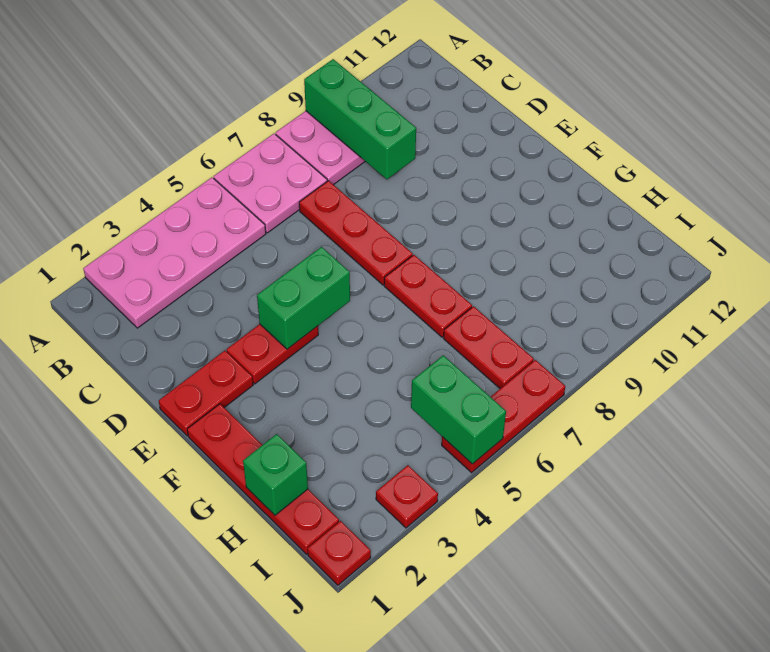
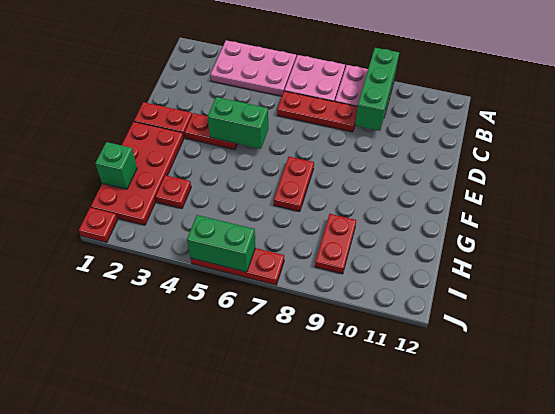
pink 2x4 plate [83,177,266,328] -> pink 2x3 plate [210,40,296,96]
red 1x3 plate [299,181,412,285] -> red 1x3 plate turned to [277,91,358,132]
red 1x4 plate [187,404,339,554] -> red 2x4 plate [91,122,184,225]
red 1x2 plate [444,306,534,389] -> red 1x2 plate moved to [315,214,356,274]
green 1x2 brick [411,355,506,464] -> green 1x2 brick turned to [187,215,255,272]
red 1x1 plate [376,465,438,528] -> red 1x1 plate moved to [155,175,191,209]

